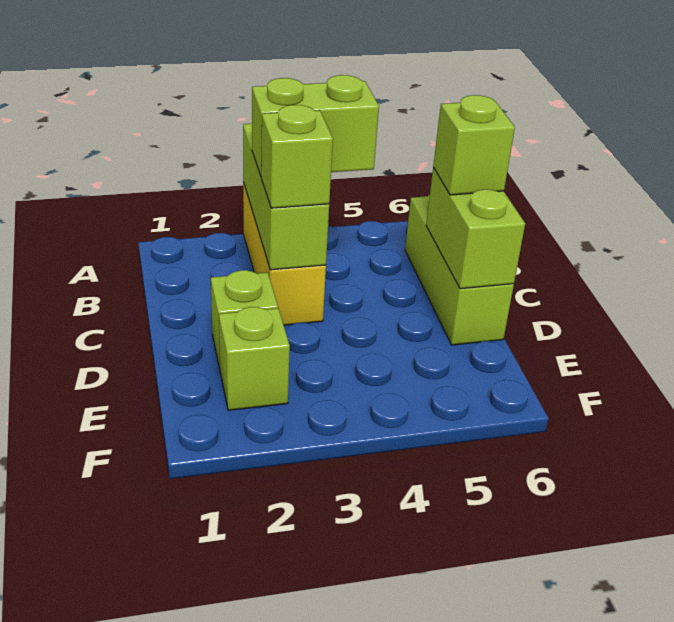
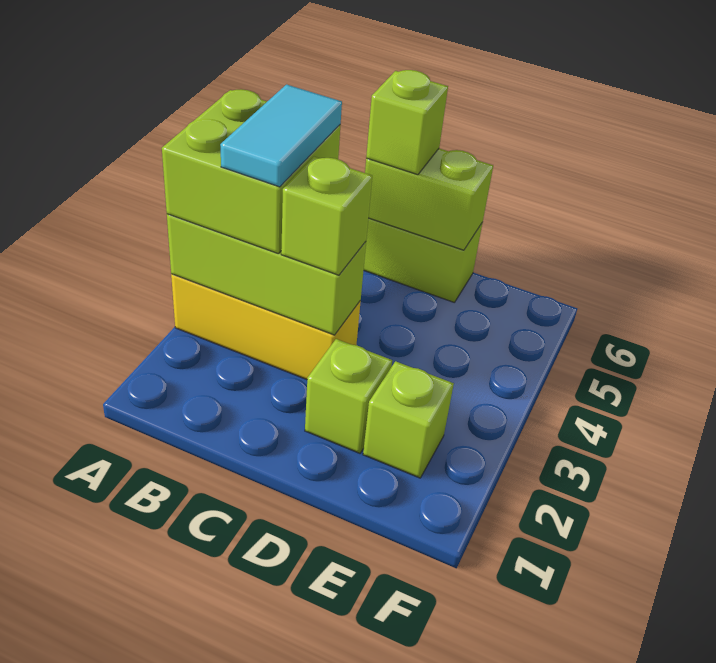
lime 1x2 brick [252,75,379,176] -> lime 2x2 brick [162,89,340,254]
none -> cyan 1x2 tile [220,84,342,187]

